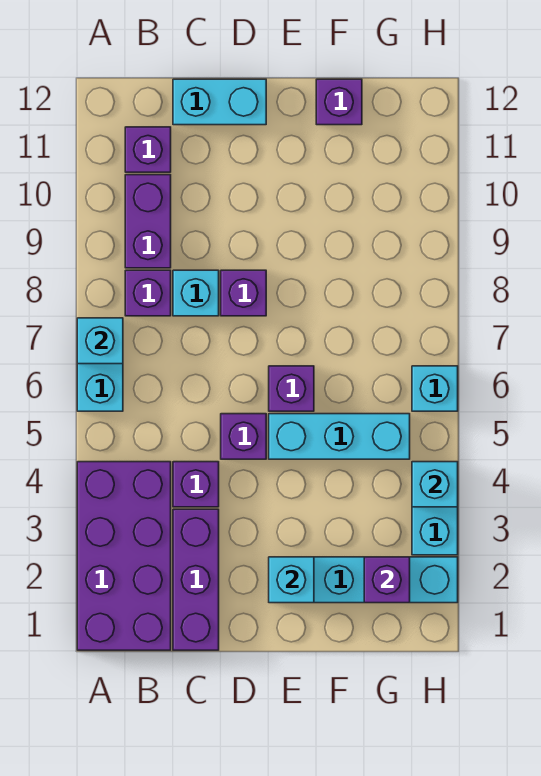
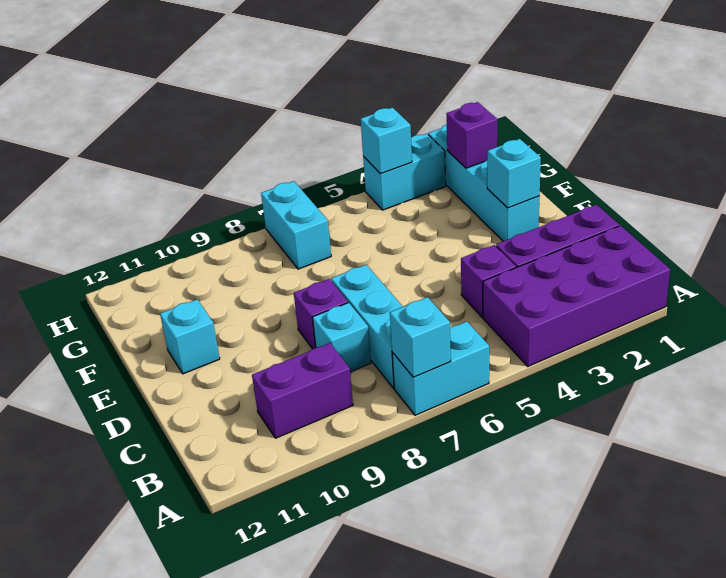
purple 1x1 brick [125,270,171,316] -> none
purple 1x1 brick [125,127,171,172] -> none
cyan 1x2 brick [173,79,266,125] -> cyan 1x2 brick moved to [261,181,331,269]
purple 1x1 brick [221,414,266,459] -> none
cyan 1x3 brick [269,414,410,459] -> cyan 1x3 brick moved to [331,265,403,388]
purple 1x1 brick [269,366,314,411] -> none
purple 1x1 brick [316,79,362,125] -> none
cyan 1x1 brick [412,366,458,411] -> cyan 1x1 brick moved to [160,299,220,374]

